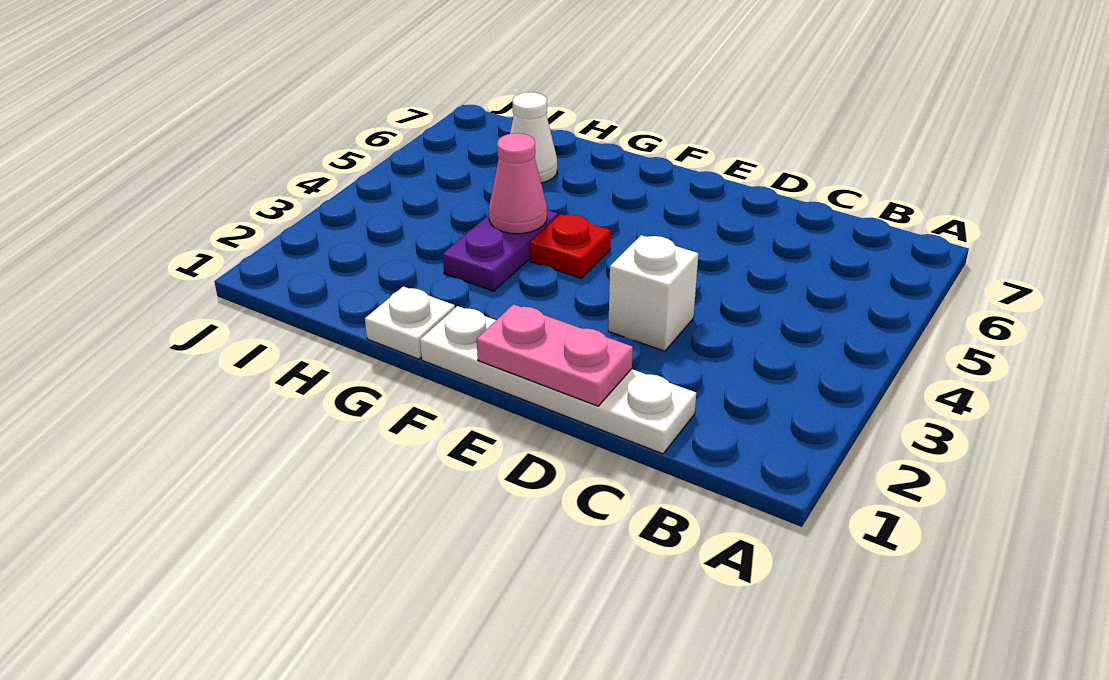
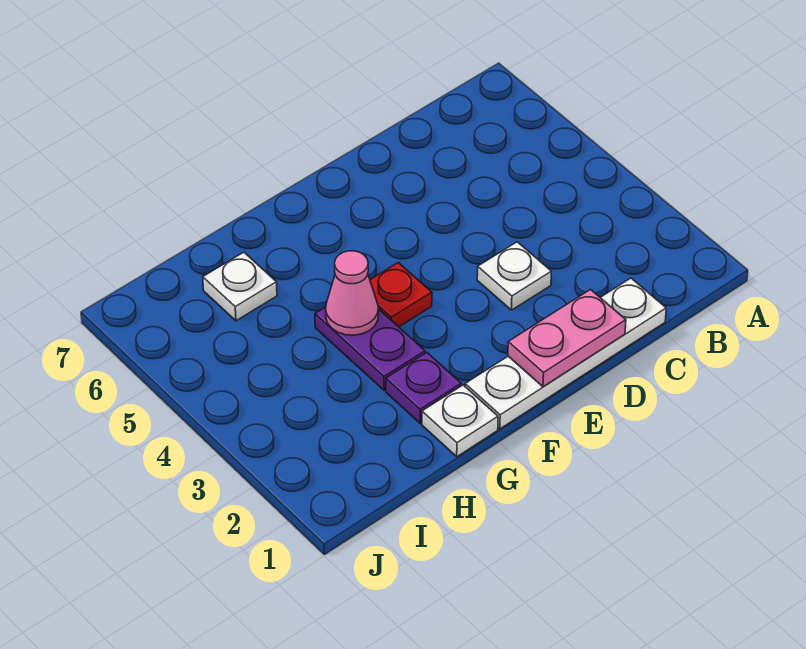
white 1x1 brick [608,235,698,351] -> white 1x1 plate [477,242,552,310]
none -> purple 1x1 plate [386,353,461,423]
white 1x1 cone [510,92,557,183] -> white 1x1 plate [203,252,277,321]

